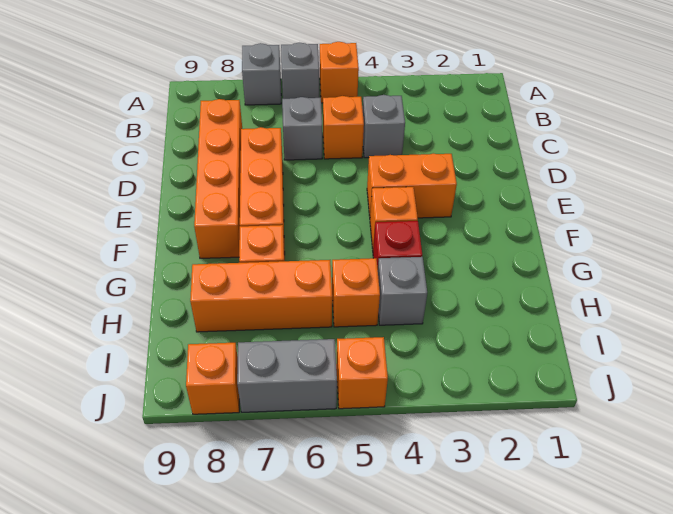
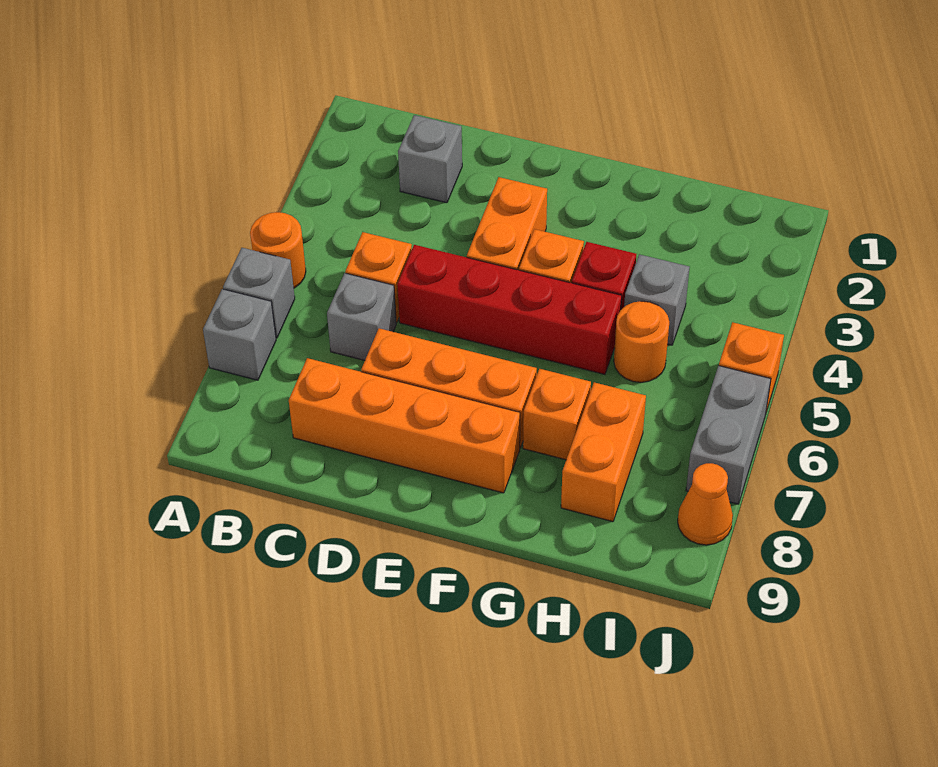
orange 1x1 brick [319,42,359,103] -> orange 1x1 round brick [250,212,306,288]
grey 1x1 brick [363,95,405,158] -> grey 1x1 brick moved to [398,115,462,203]
none -> red 1x4 brick [397,245,622,374]
orange 1x1 brick [332,258,380,327] -> orange 1x1 round brick [614,301,669,382]
orange 1x3 brick [190,260,332,332] -> orange 1x2 brick [561,382,646,522]
orange 1x1 brick [186,343,239,414] -> orange 1x1 cone [678,463,733,545]

